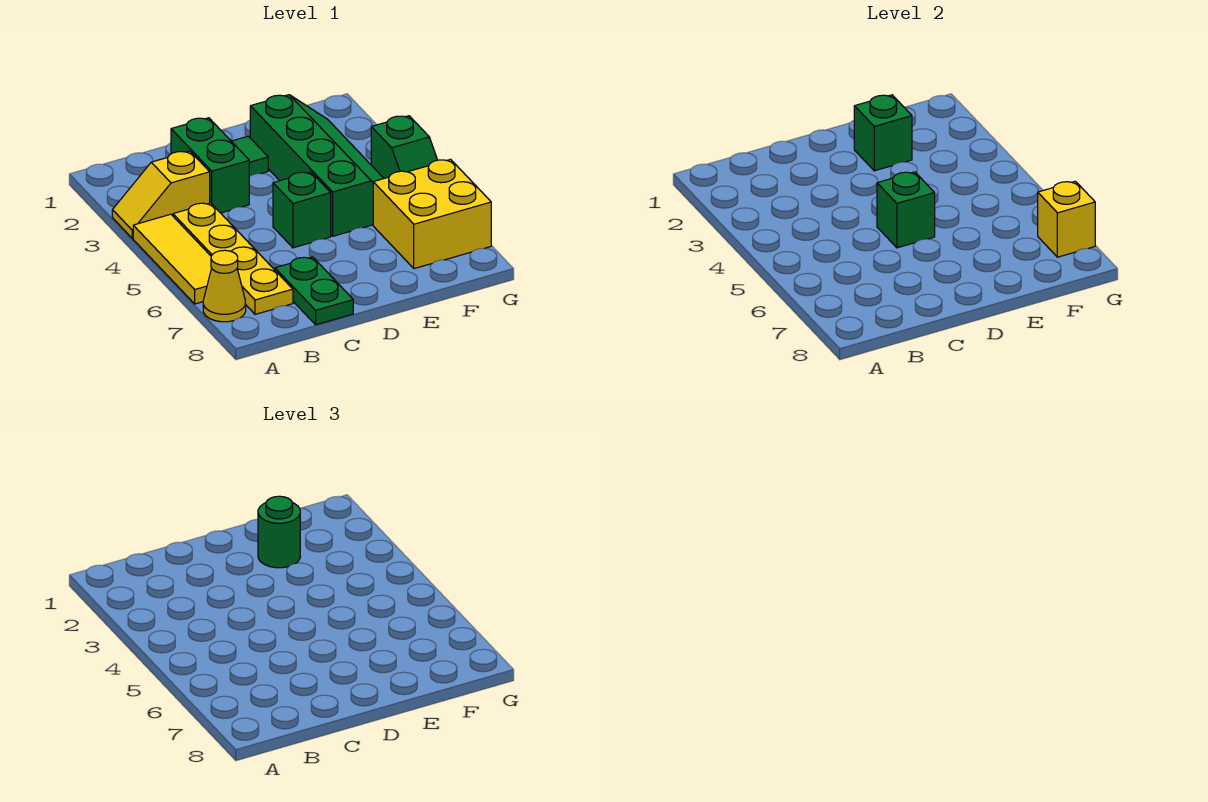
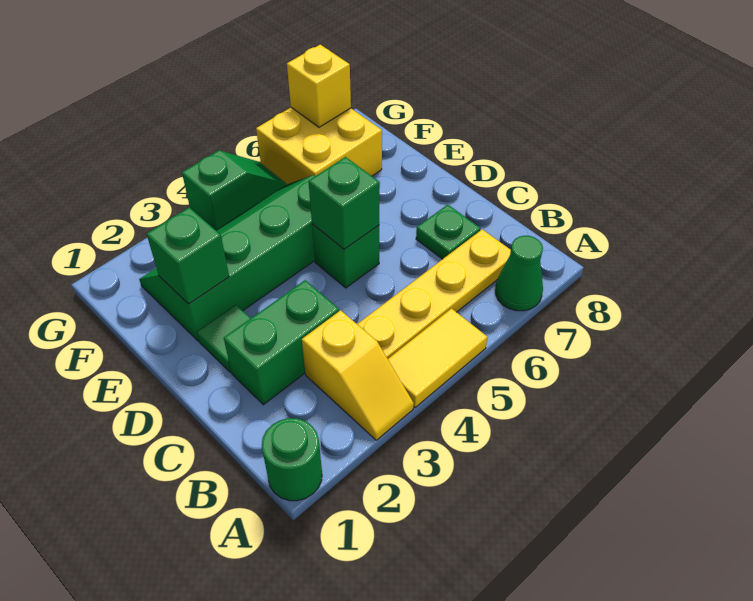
yellow 1x3 tile [133,214,212,304] -> yellow 1x2 tile [388,309,487,407]
yellow 1x1 cone [203,250,246,322] -> green 1x1 cone [495,236,543,311]
green 1x2 plate [275,257,353,325] -> green 1x1 plate [416,205,480,259]
green 1x1 round brick [258,496,300,568] -> green 1x1 round brick moved to [262,418,322,501]

